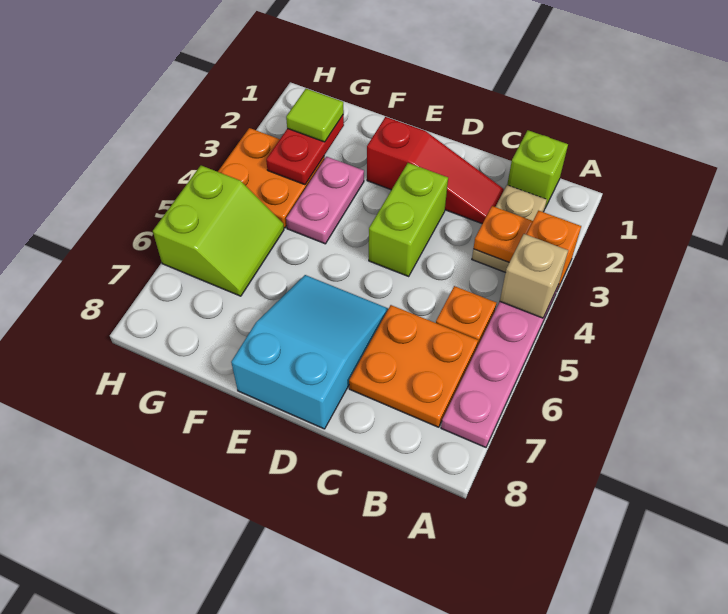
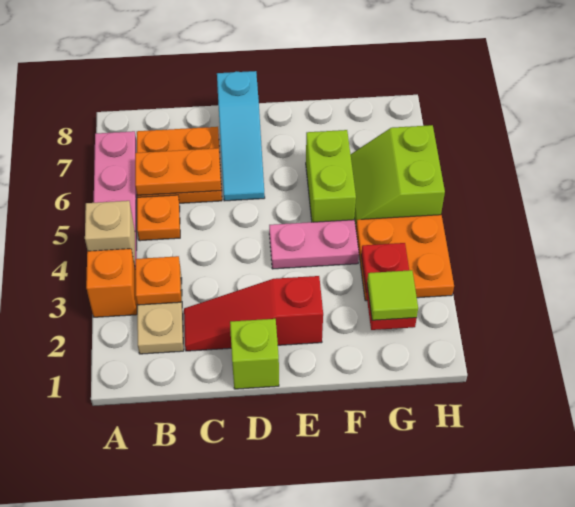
lime 1x1 brick [507,130,568,208] -> lime 1x1 brick moved to [230,319,279,389]
none -> orange 1x2 plate [135,148,221,195]
lime 1x2 brick [369,163,448,276] -> lime 1x2 brick moved to [306,130,356,222]
cyan 2x3 slope [231,275,388,429] -> cyan 1x3 slope [217,71,265,201]
pink 1x2 plate [286,157,364,244] -> pink 1x2 plate turned to [269,220,359,269]

